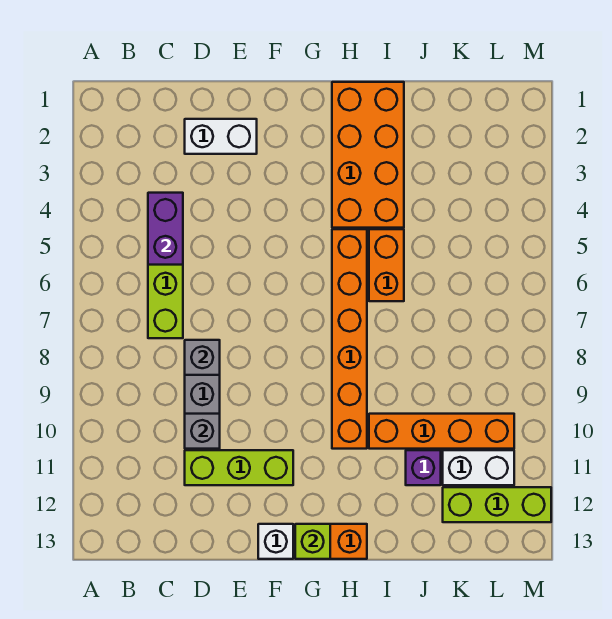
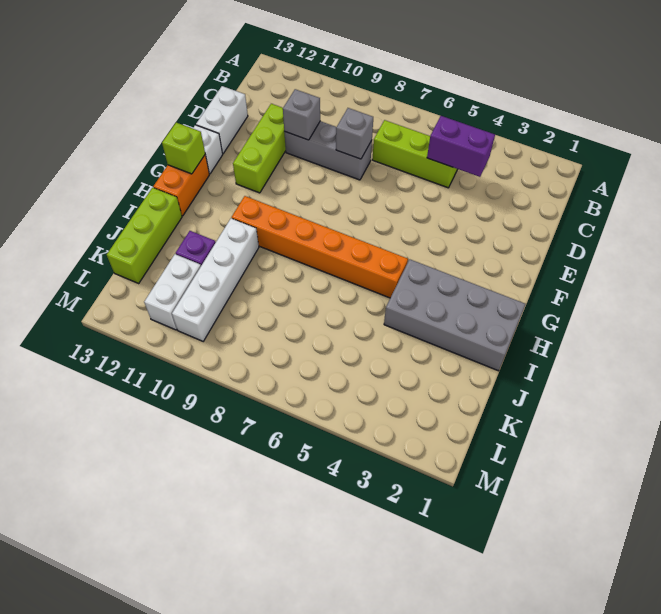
white 1x2 brick [185,119,257,154] -> white 1x2 brick moved to [196,86,248,154]
orange 2x4 brick [332,82,404,228] -> grey 2x4 brick [384,259,526,371]
orange 1x2 brick [369,229,404,301] -> none
orange 1x4 brick [369,414,514,449] -> white 1x4 brick [172,218,259,341]
lime 1x3 brick [443,487,551,522] -> lime 1x3 brick moved to [107,188,182,283]

